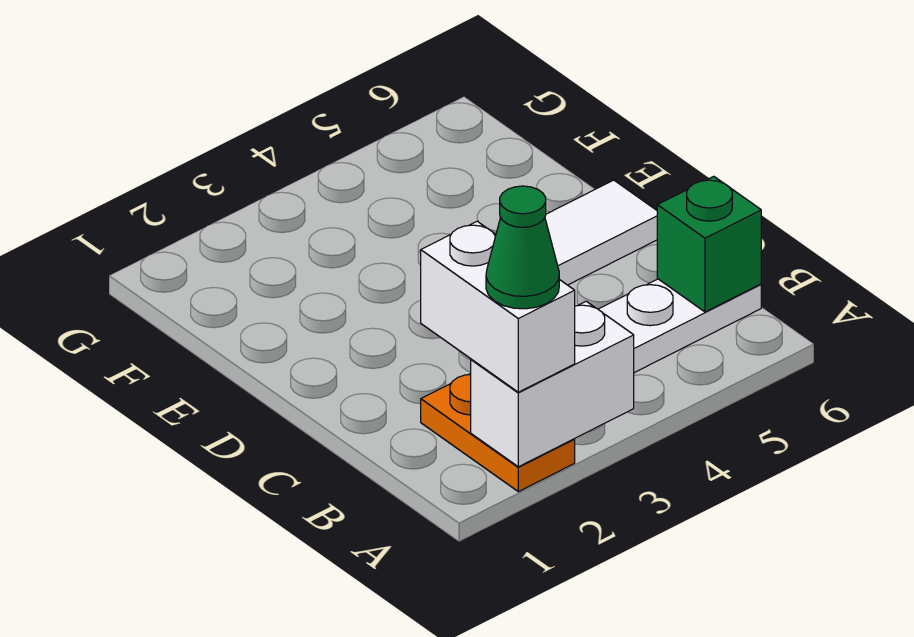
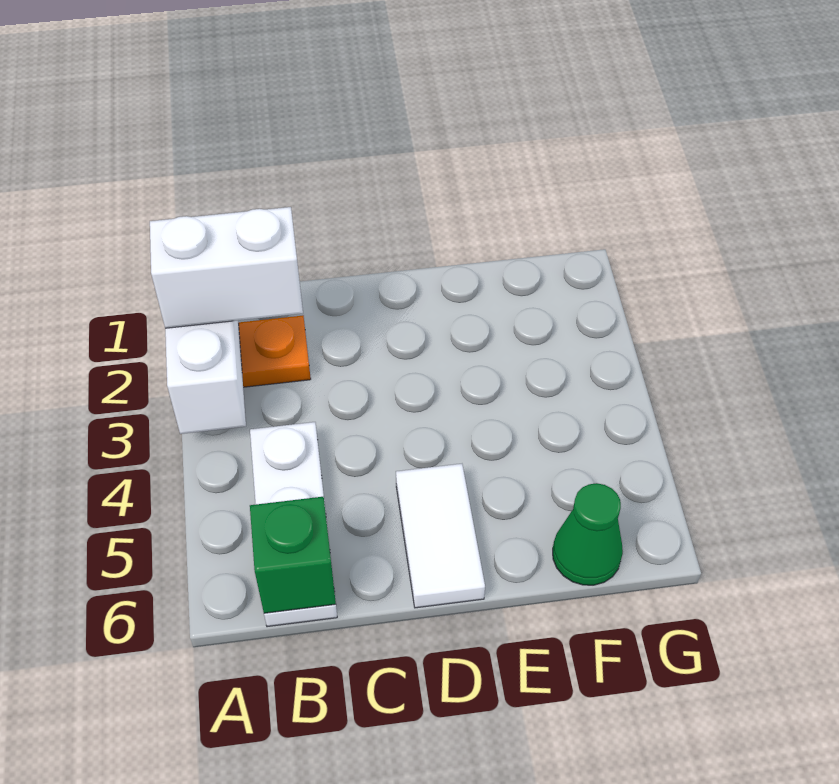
green 1x1 cone [486,186,559,309] -> green 1x1 cone moved to [553,483,623,585]

